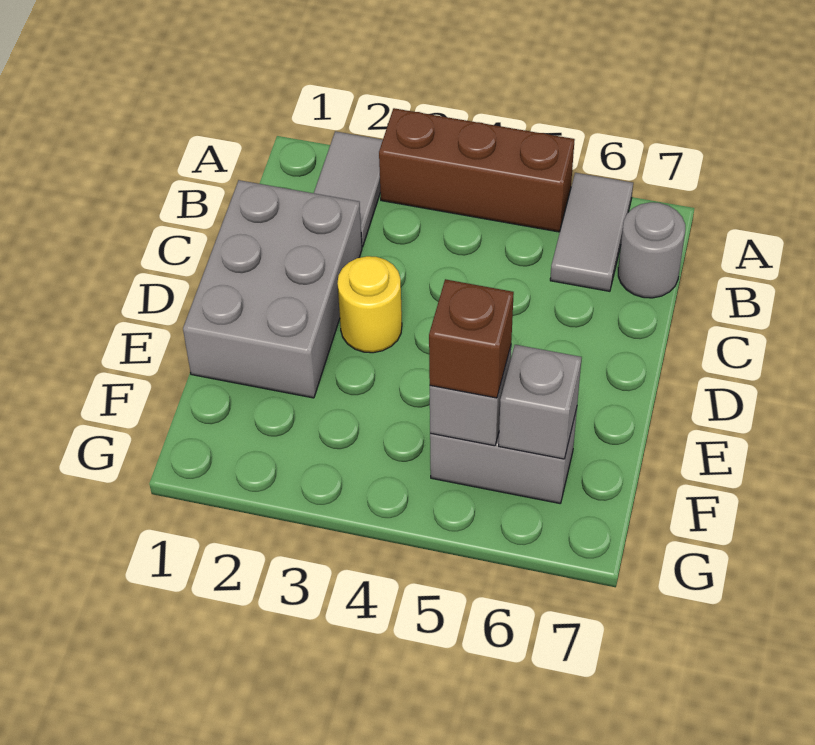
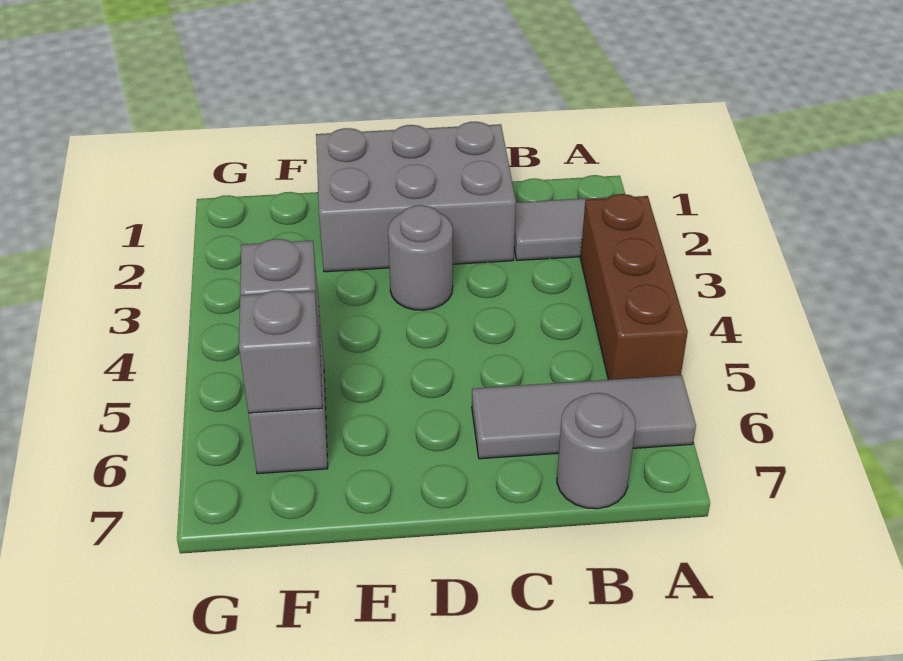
grey 1x2 tile [550,173,633,291] -> grey 1x3 tile [472,375,696,459]
yellow 1x1 round brick [337,256,402,353] -> grey 1x1 round brick [388,205,453,310]
brown 1x1 brick [429,279,514,398] -> none

